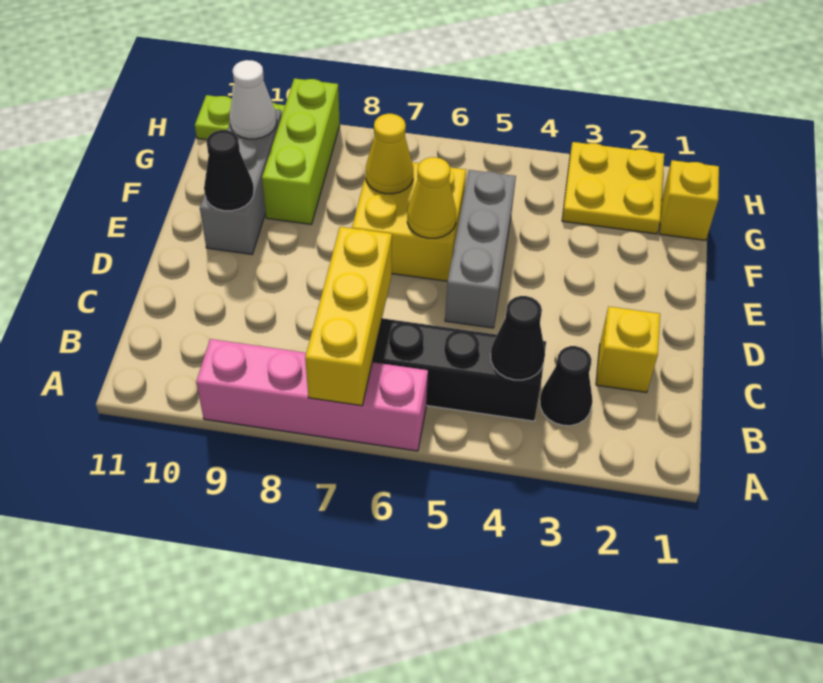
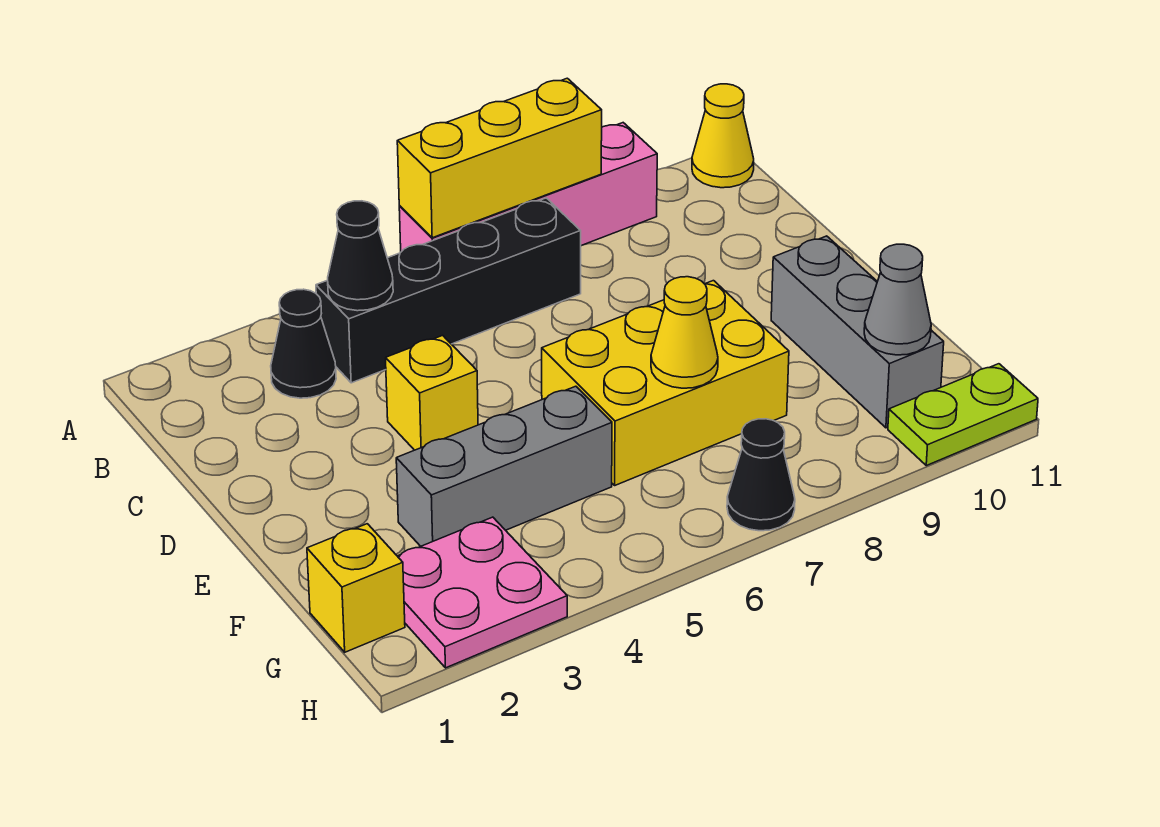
yellow 1x3 brick [305,227,392,406] -> yellow 1x3 brick turned to [397,78,602,238]
yellow 1x1 brick [596,307,660,392] -> yellow 1x1 brick moved to [386,335,478,450]
grey 1x3 brick [445,170,516,328] -> grey 1x3 brick turned to [396,386,612,546]
yellow 2x2 brick [352,162,466,281] -> yellow 2x3 brick [542,281,789,485]
yellow 1x1 cone [407,157,456,238] -> yellow 1x1 cone moved to [692,84,754,188]
black 1x1 cone [204,130,254,211] -> black 1x1 cone moved to [727,419,795,531]
lime 1x3 brick [262,78,340,224] -> none
yellow 2x2 plate [562,142,664,234] -> pink 2x2 plate [398,517,567,668]
white 1x1 cone [229,60,277,139] -> grey 1x1 cone [864,244,931,355]

